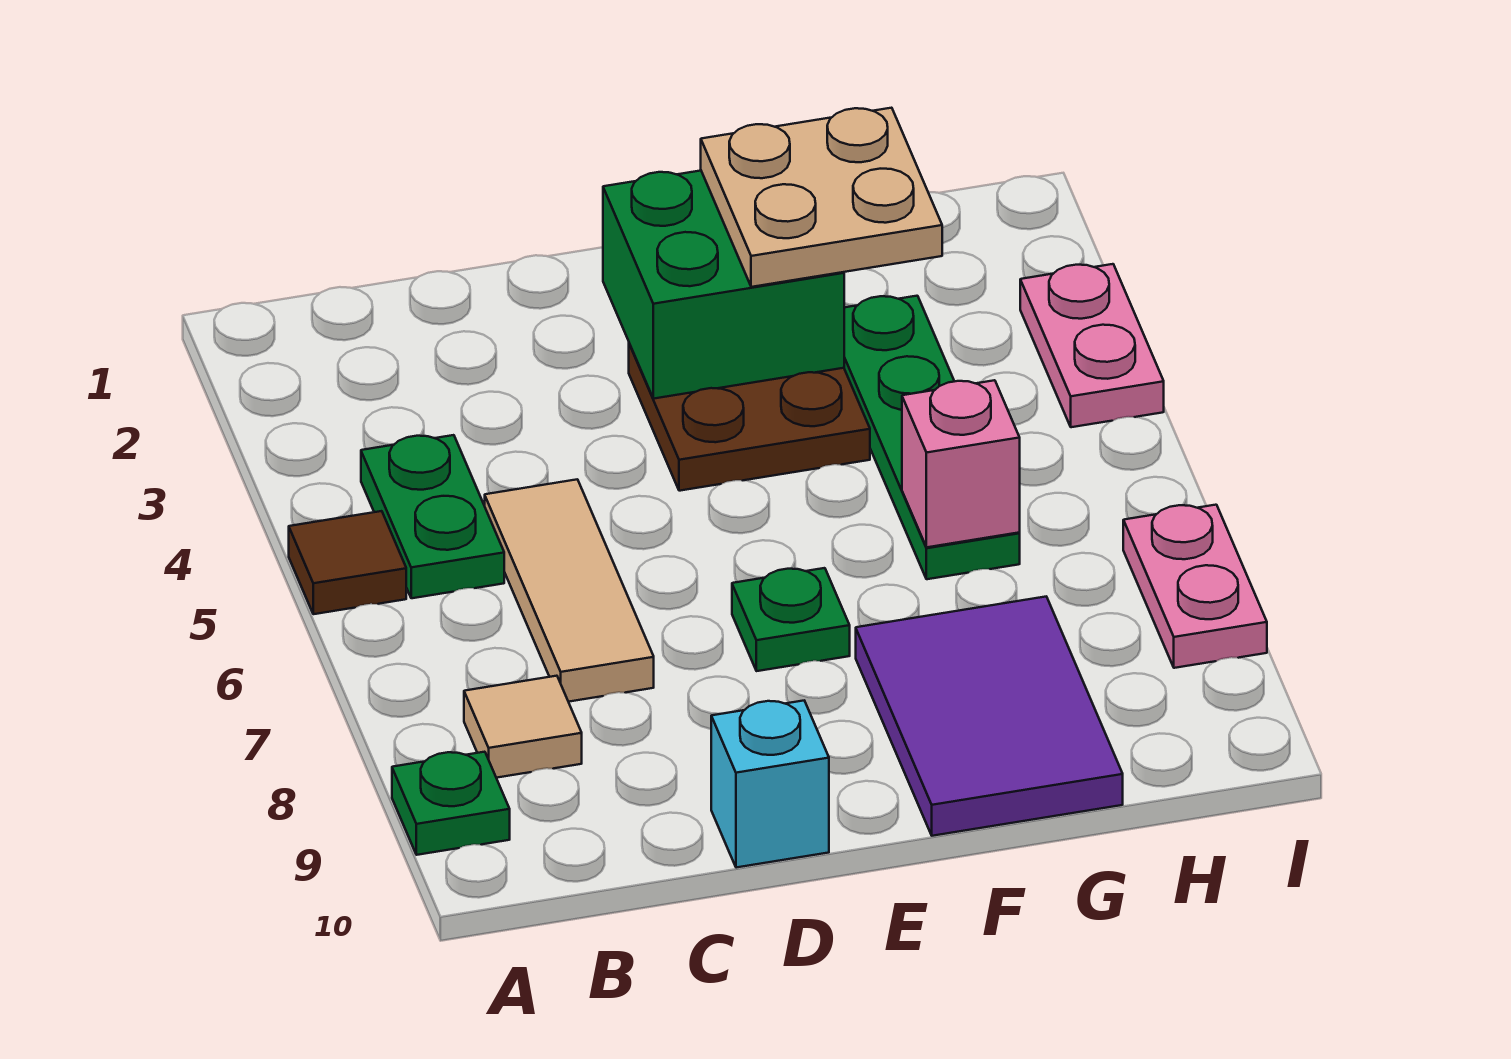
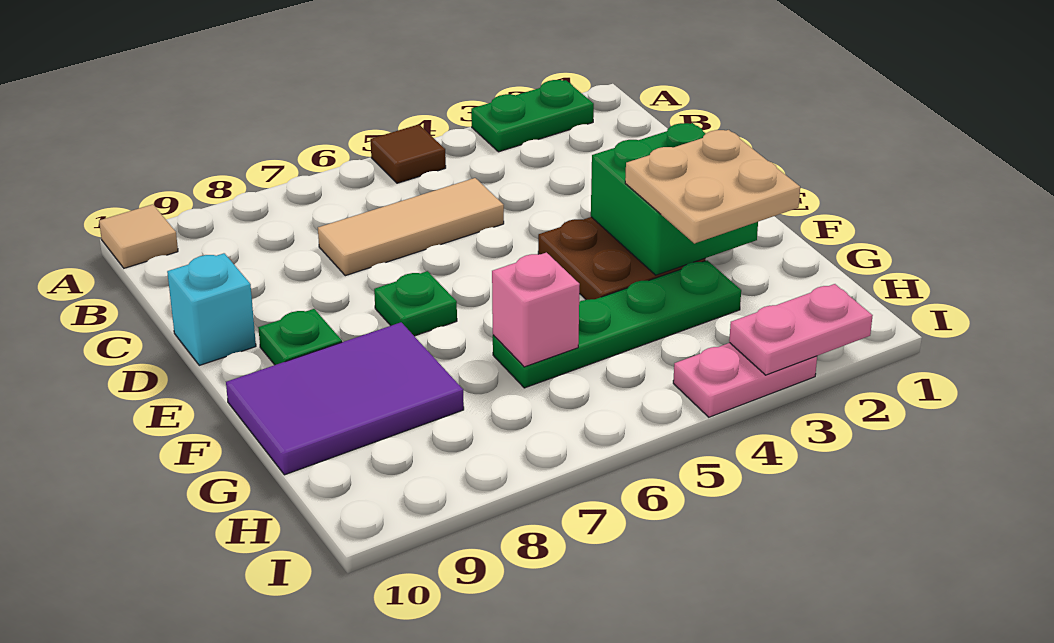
green 1x1 plate [392,752,510,855] -> green 1x1 plate moved to [258,309,342,365]
green 1x2 plate [361,435,504,598] -> green 1x2 plate moved to [471,80,594,152]
tan 1x1 tile [464,676,582,778] -> tan 1x1 tile moved to [99,204,178,268]
pink 1x2 plate [1123,505,1267,668] -> pink 1x2 plate moved to [729,284,873,375]

